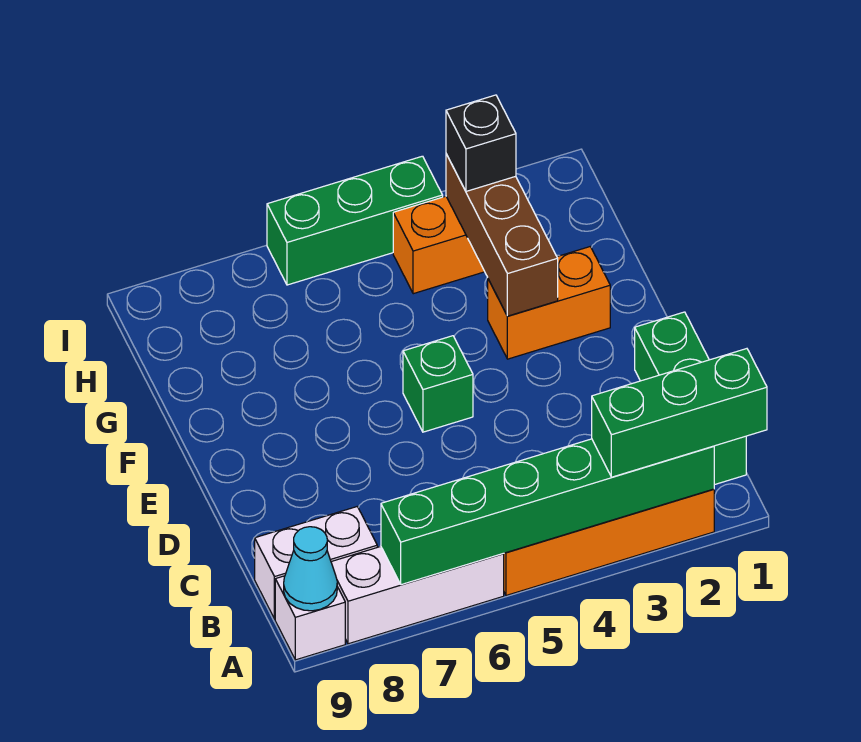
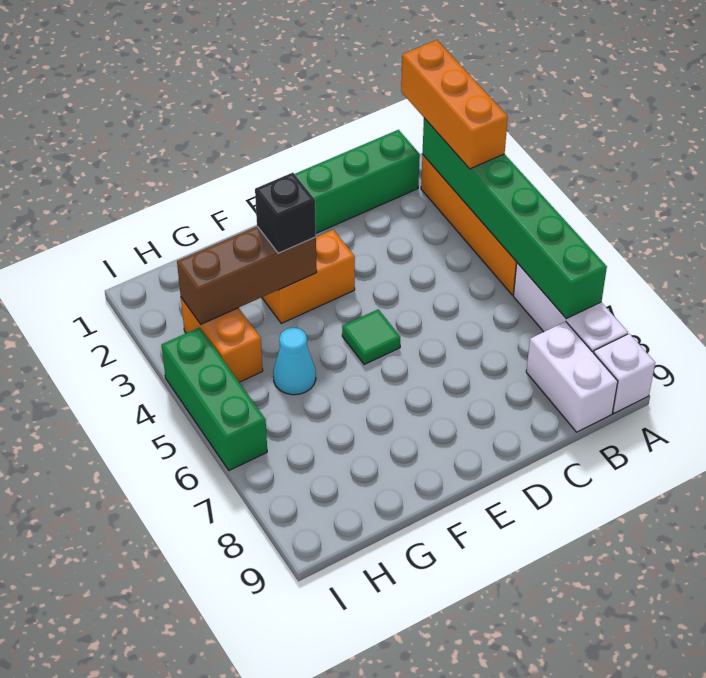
green 1x3 brick [592,349,767,477] -> orange 1x3 brick [401,40,508,169]
cyan 1x1 cone [284,527,337,611] -> cyan 1x1 cone moved to [273,328,316,395]
green 1x1 brick [403,336,473,432] -> green 1x1 tile [342,309,400,365]
orange 1x2 brick [488,247,610,359] -> orange 1x2 brick turned to [262,230,355,323]
black 1x1 brick [446,95,516,191] -> black 1x1 brick moved to [255,173,316,253]

